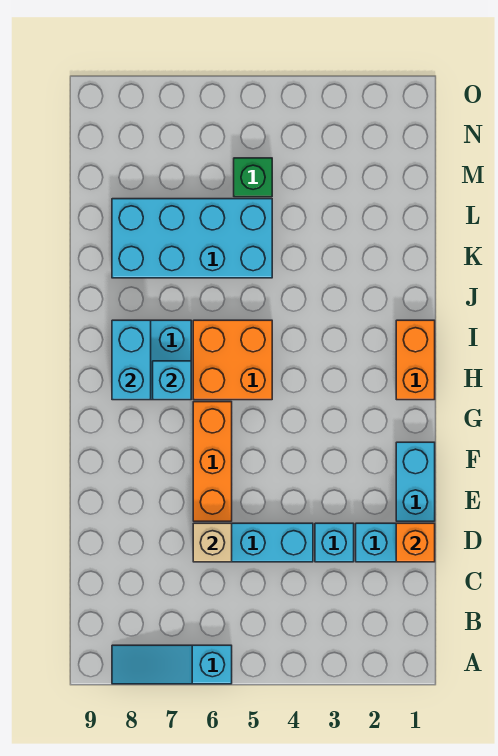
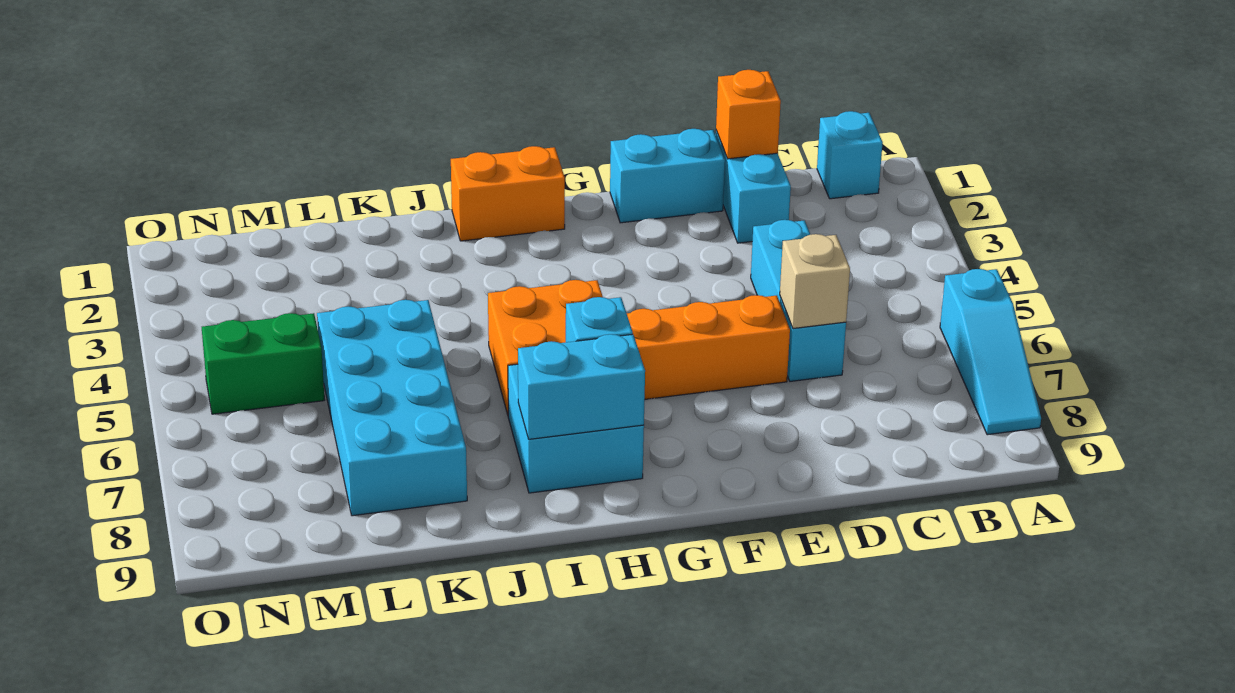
cyan 1x1 brick [315,523,354,562] -> cyan 1x1 brick moved to [817,111,883,199]
green 1x1 brick [234,158,272,197] -> green 1x2 brick [202,313,325,414]

